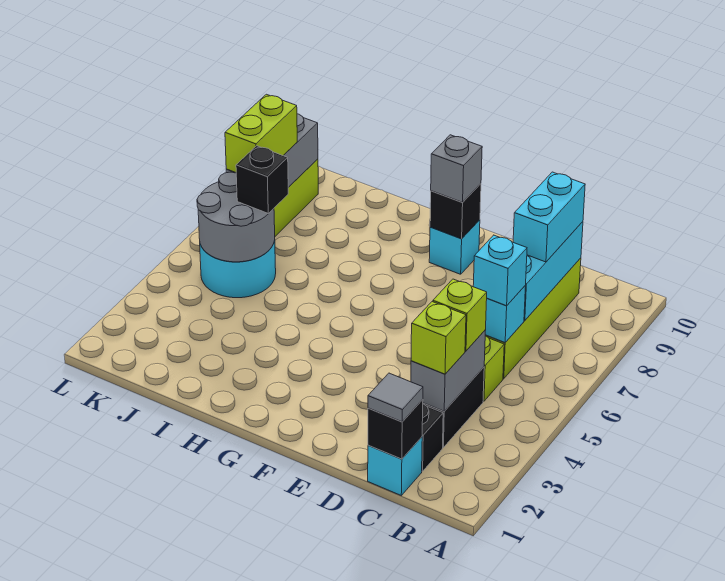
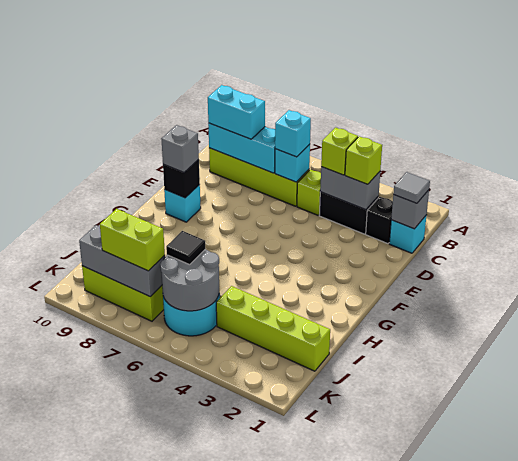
black 1x1 brick [368,400,423,459] -> grey 1x1 brick [391,190,429,229]
none -> lime 1x4 brick [216,286,330,371]
black 1x1 brick [236,146,288,214] -> black 1x1 tile [166,231,206,265]

